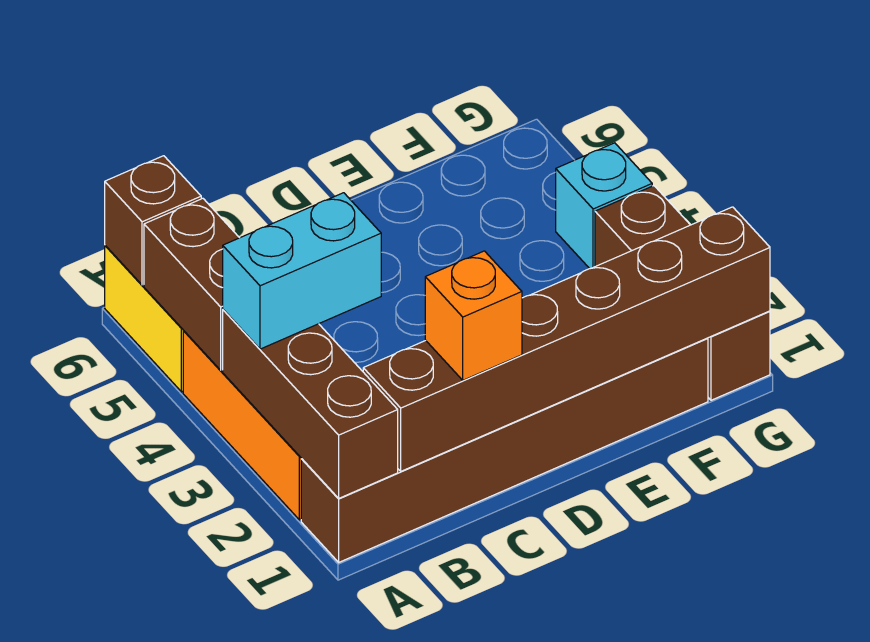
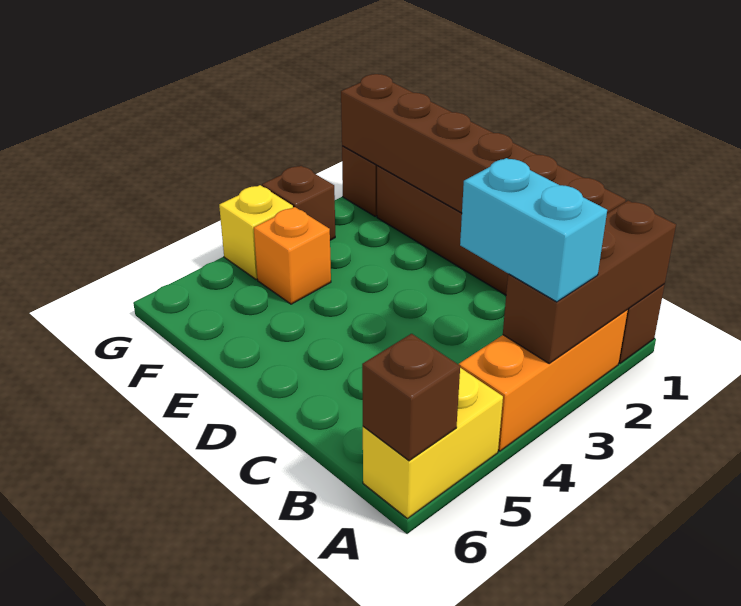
brown 1x2 brick [144,198,239,370] -> none
orange 1x1 brick [425,251,522,380] -> orange 1x1 brick moved to [254,207,331,304]
cyan 1x1 brick [556,143,652,269] -> yellow 1x1 brick [219,185,293,279]

